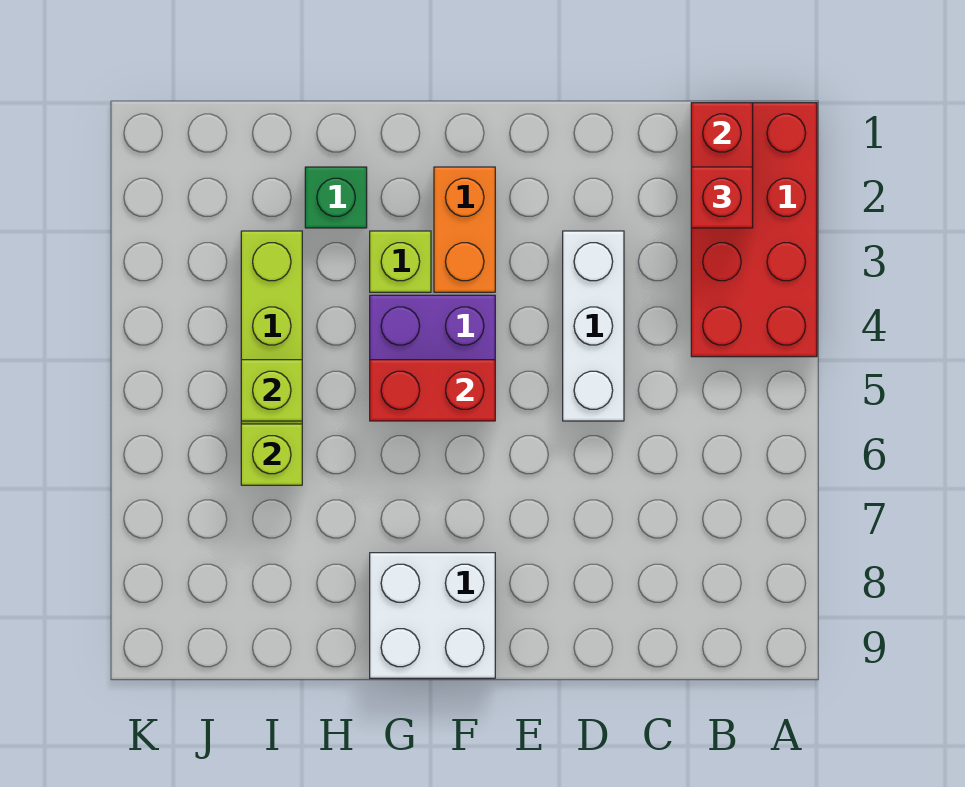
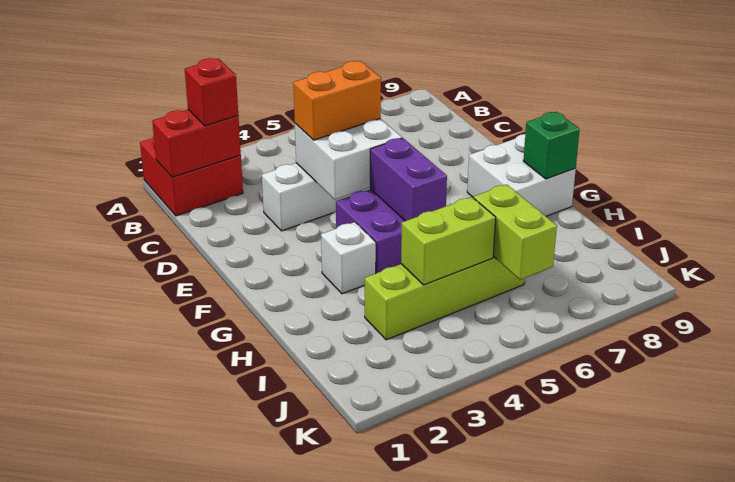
red 2x4 brick [691,103,817,357] -> red 2x2 brick [140,136,243,216]
none -> white 2x2 brick [295,119,402,200]
orange 1x2 brick [434,167,495,292] -> orange 1x2 brick moved to [293,61,381,140]
red 1x2 brick [370,360,495,421] -> purple 1x2 brick [370,138,447,221]
lime 1x1 brick [370,231,431,292] -> white 1x1 brick [321,222,376,294]
green 1x1 brick [305,167,367,228] -> green 1x1 brick moved to [523,112,580,179]
lime 1x1 brick [241,360,302,421] -> lime 1x2 brick [401,197,496,285]
lime 1x1 brick [241,424,302,485] -> lime 1x2 brick [474,184,557,280]

